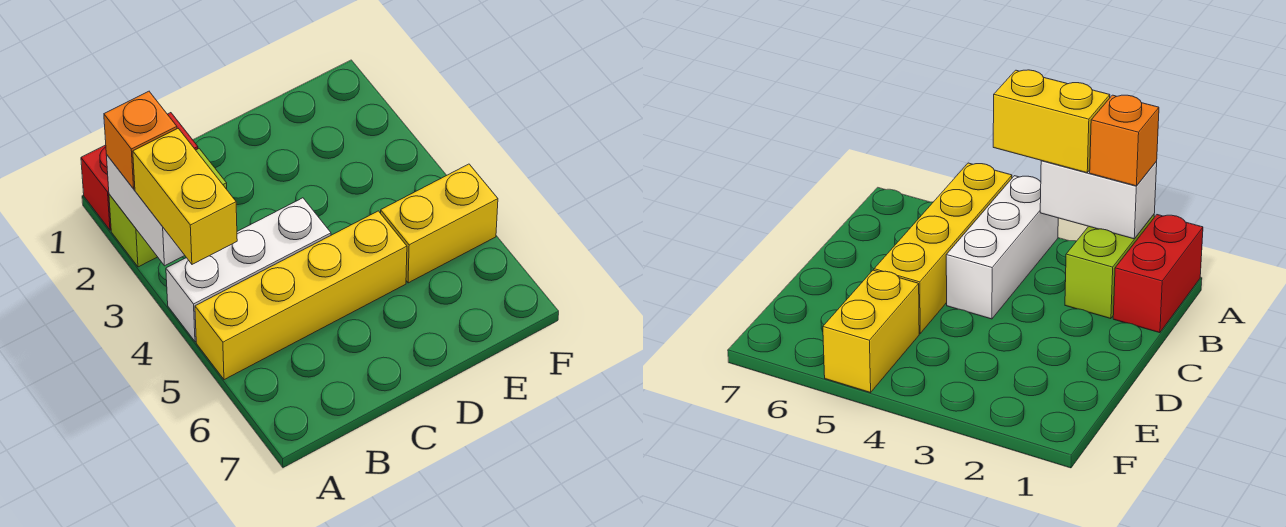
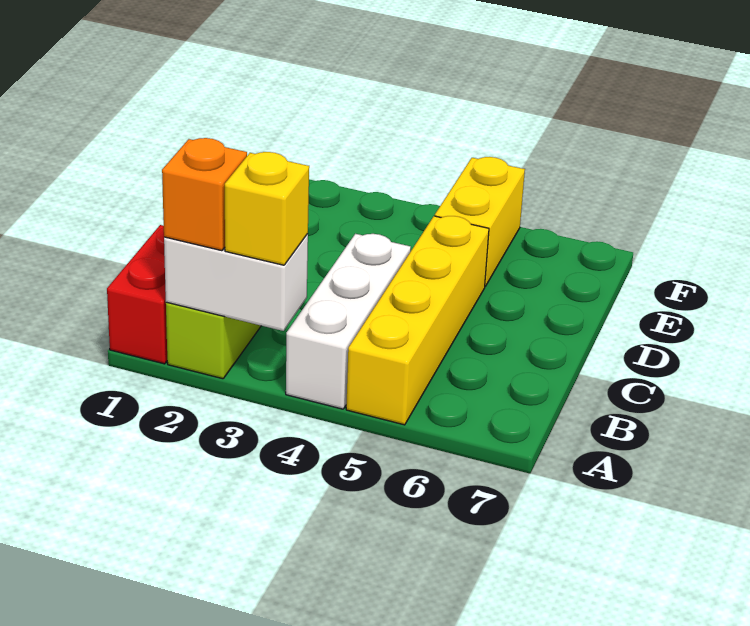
yellow 1x2 brick [133,129,237,264] -> yellow 1x1 brick [225,152,309,265]

